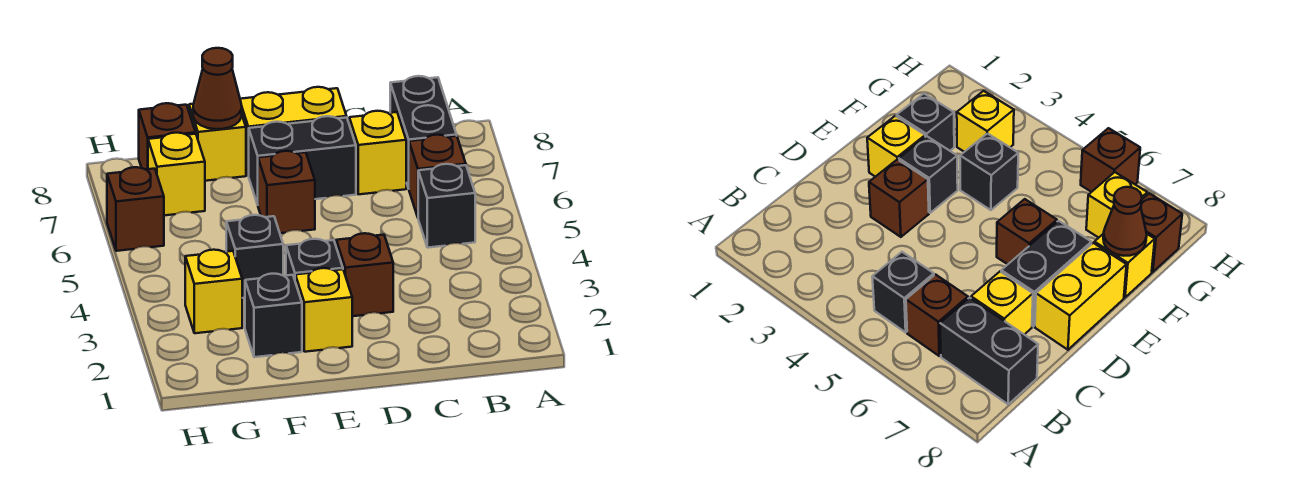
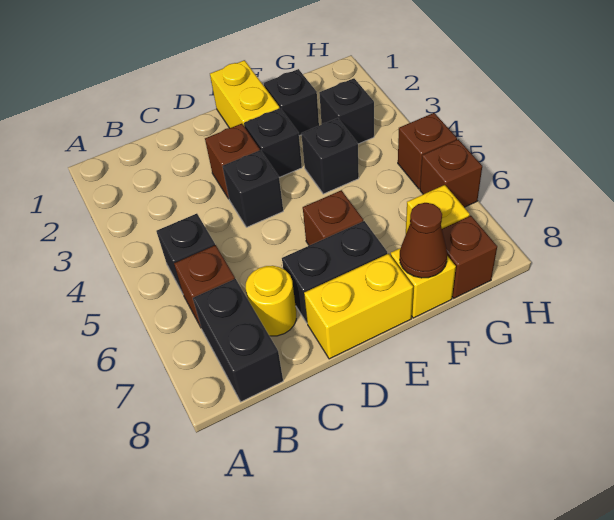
yellow 1x1 brick [349,111,406,194] -> yellow 1x1 round brick [246,266,296,336]
none -> black 1x1 brick [223,150,283,227]
yellow 1x1 brick [295,268,352,352] -> yellow 1x2 brick [210,60,279,128]
yellow 1x1 brick [185,250,242,333] -> black 1x1 brick [319,78,374,144]
none -> brown 1x1 brick [398,113,457,189]

